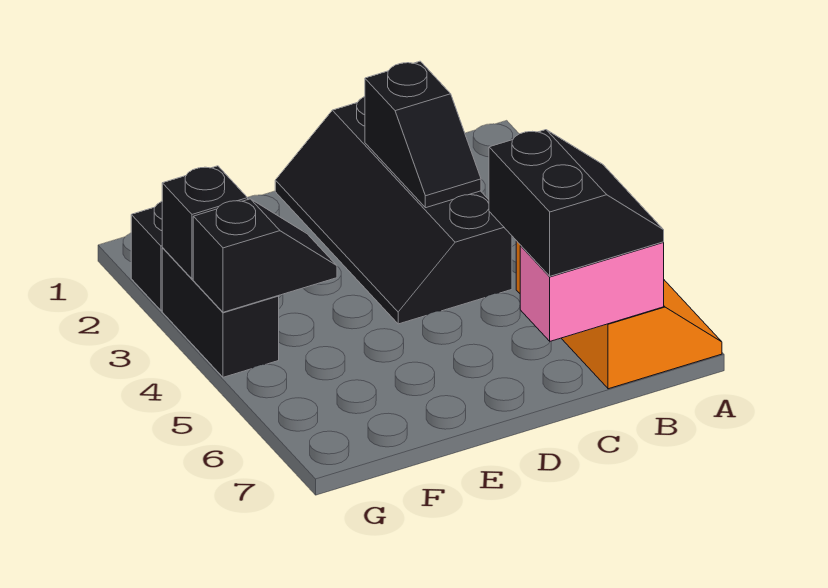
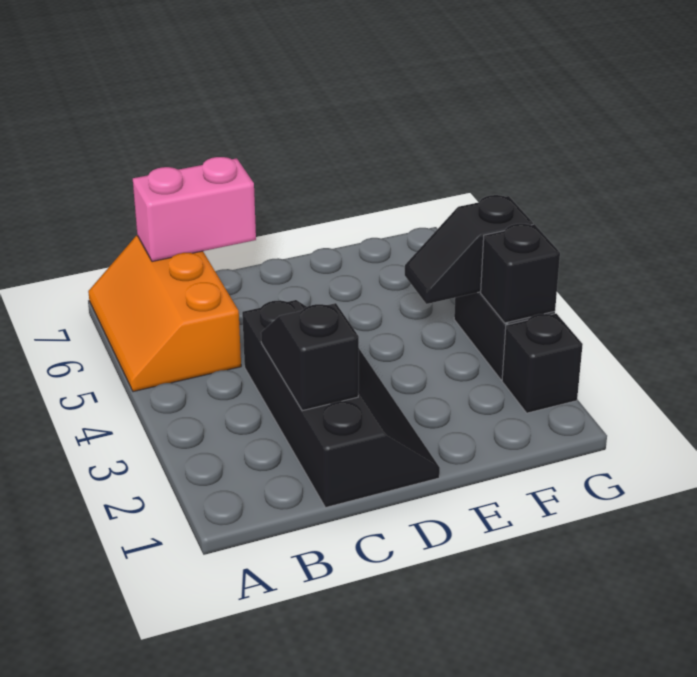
black 2x2 slope [489,130,664,276] -> none

